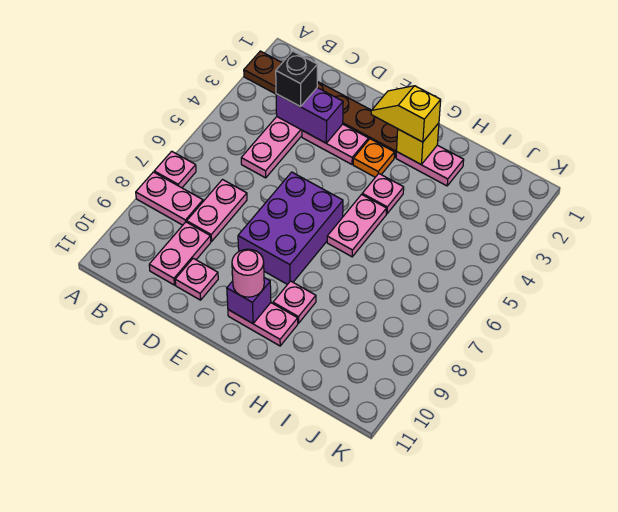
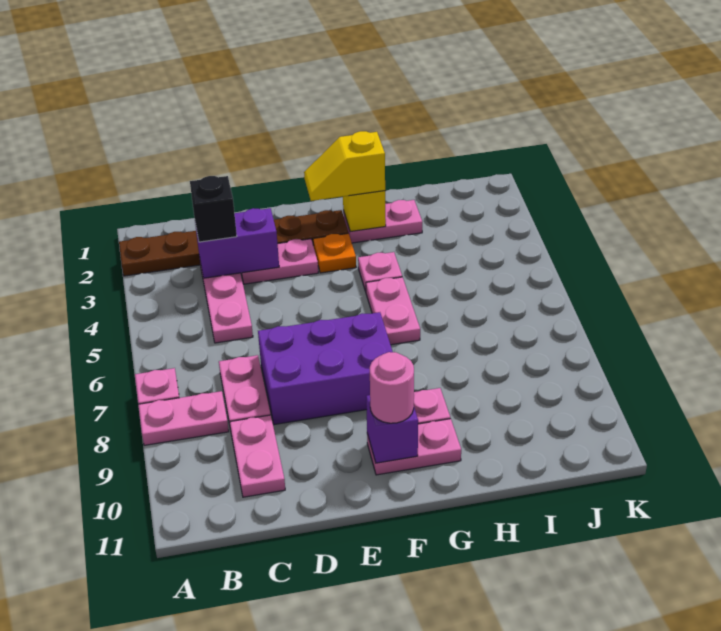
pink 1x1 plate [175,258,218,300] -> none
purple 2x3 brick [238,172,343,284] -> purple 2x3 brick turned to [258,312,393,425]

